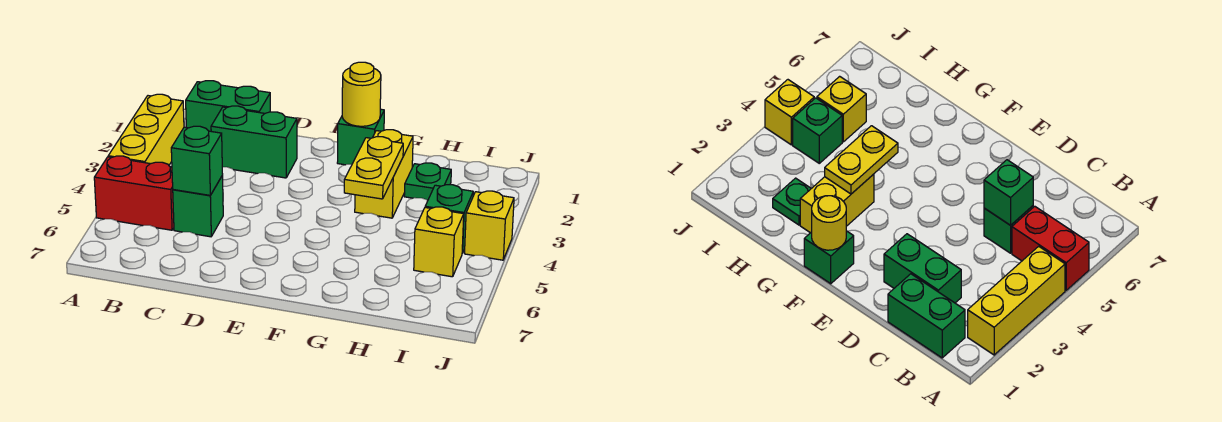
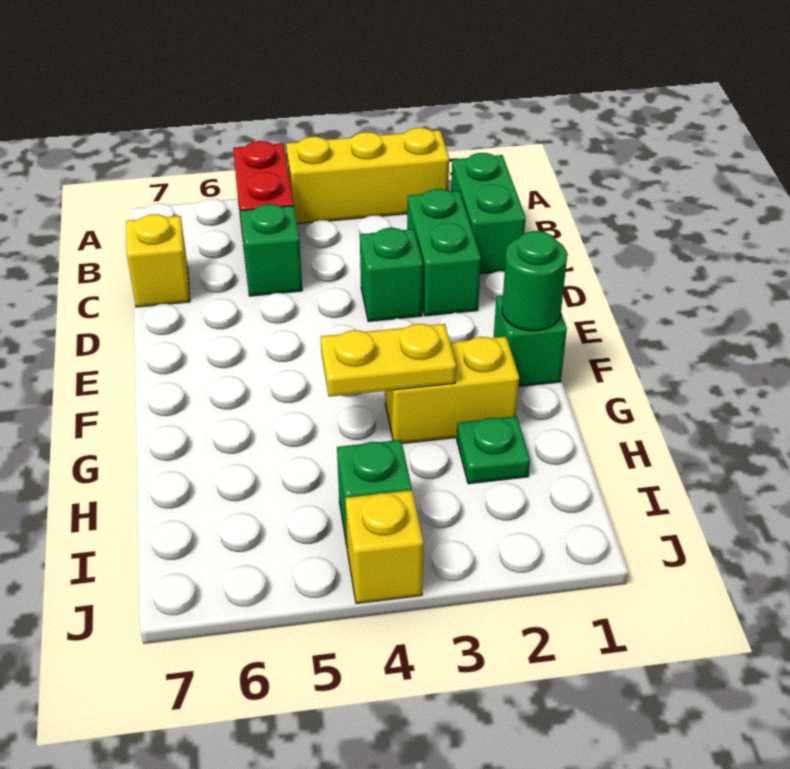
green 1x1 brick [171,126,223,195] -> green 1x1 brick moved to [360,228,423,322]
yellow 1x1 round brick [342,62,381,126] -> green 1x1 round brick [502,231,567,331]
yellow 1x1 brick [414,207,464,277] -> yellow 1x1 brick moved to [126,214,190,307]

